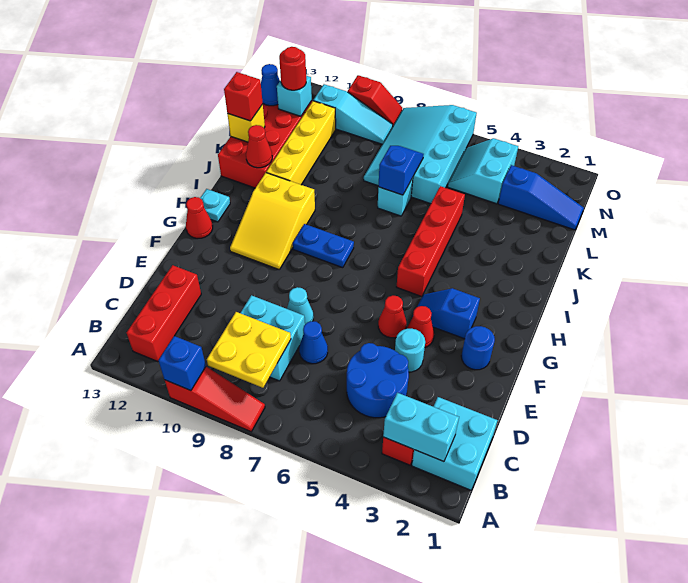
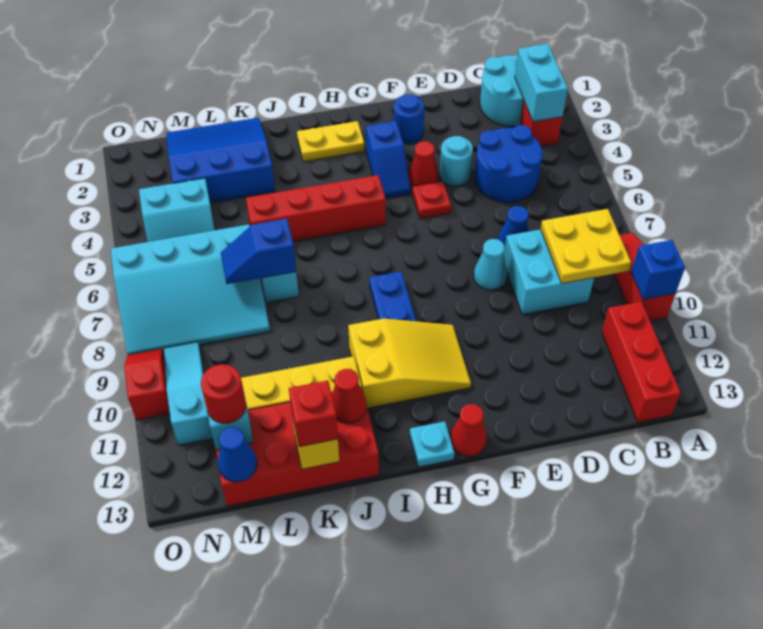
cyan 2x2 brick [412,397,498,490] -> cyan 2x2 round brick [480,55,524,126]
red 1x3 brick [127,265,201,361] -> red 1x3 brick turned to [602,302,681,422]
red 1x1 cone [378,296,406,338] -> red 1x1 plate [412,182,451,219]
none -> yellow 1x2 plate [297,121,364,162]
blue 1x3 slope [498,165,584,230] -> blue 3x3 slope [166,118,275,203]

